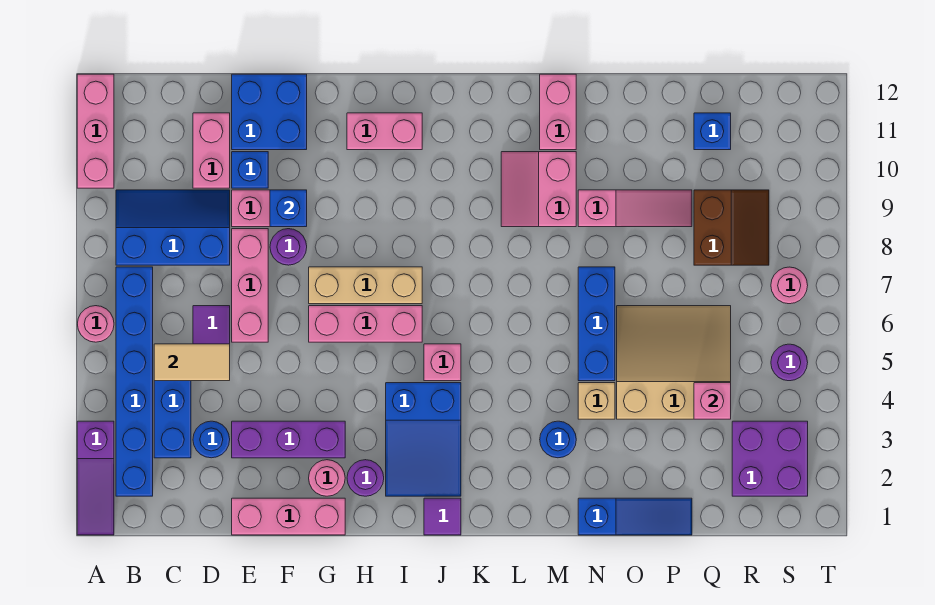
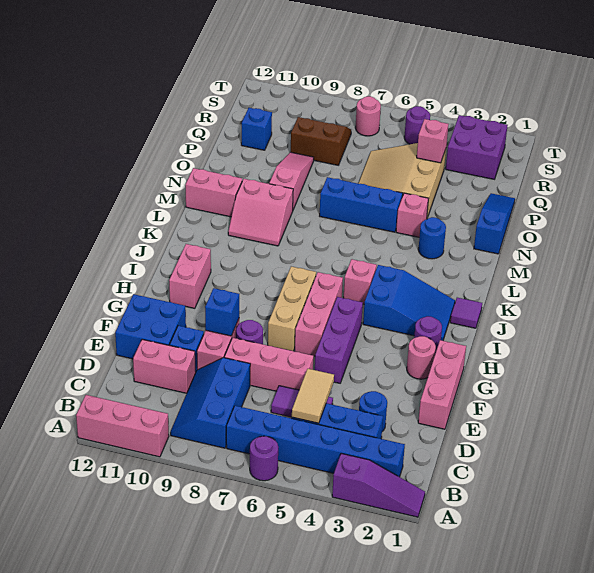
pink 1x1 round brick [78,306,114,342] -> purple 1x1 round brick [250,436,278,481]
purple 1x3 brick [232,421,345,458] -> purple 1x3 brick moved to [315,297,363,383]
tan 1x1 brick [578,383,615,419] -> pink 1x1 brick [396,193,429,237]

